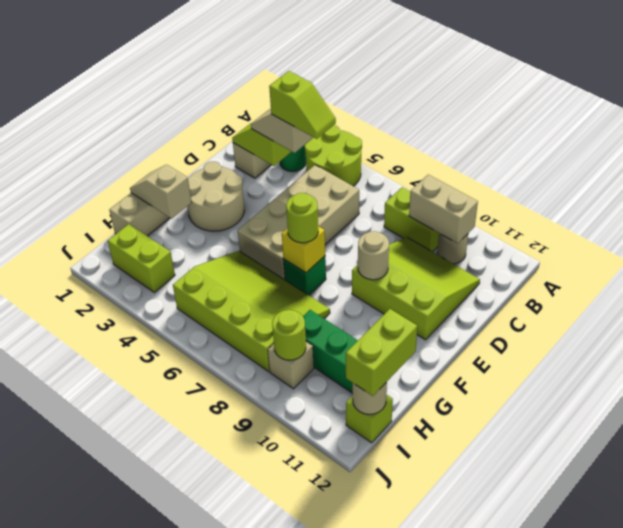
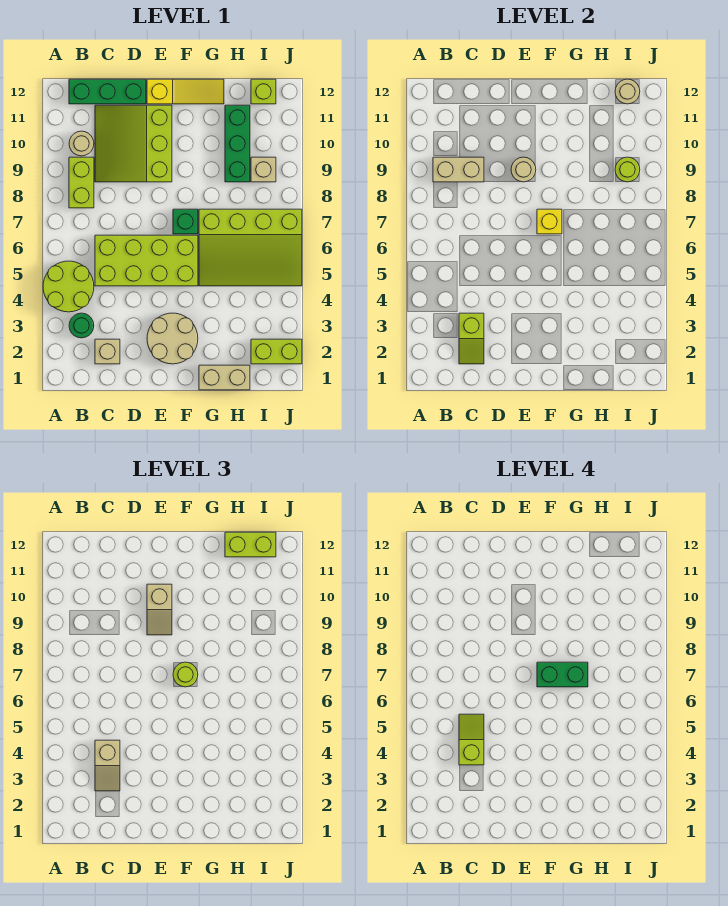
tan 1x2 brick [409,175,478,243] -> tan 1x2 brick turned to [433,157,484,182]
none -> green 1x3 brick [69,79,146,104]
tan 2x4 brick [238,165,359,280] -> lime 2x4 brick [95,235,198,286]
none -> yellow 1x3 slope [147,79,224,104]
none -> green 1x2 brick [537,662,588,687]
tan 1x2 slope [130,165,192,219] -> tan 1x2 slope moved to [147,584,172,635]
lime 3x4 slope [173,251,330,371] -> lime 3x4 slope turned to [199,209,302,286]
lime 1x2 brick [108,224,175,292] -> lime 1x2 brick turned to [251,339,302,364]

